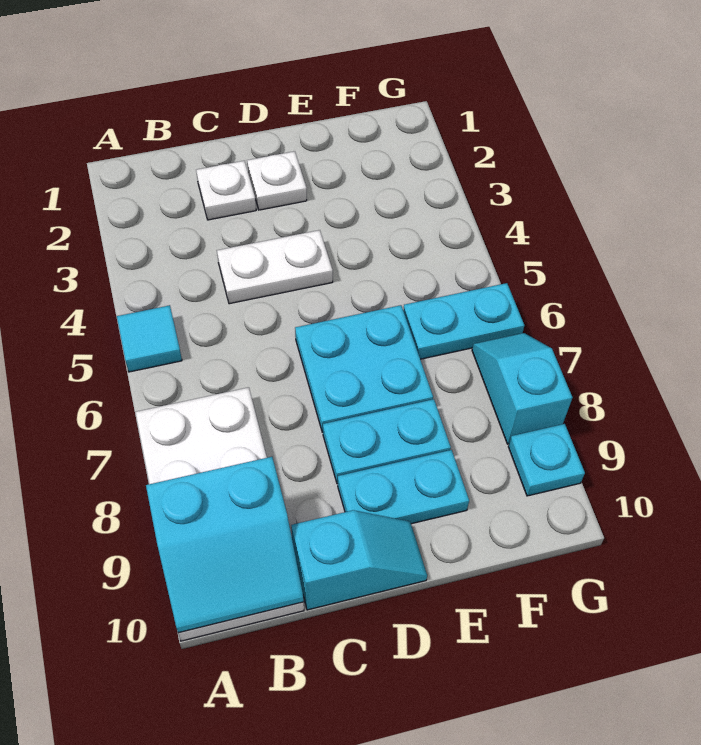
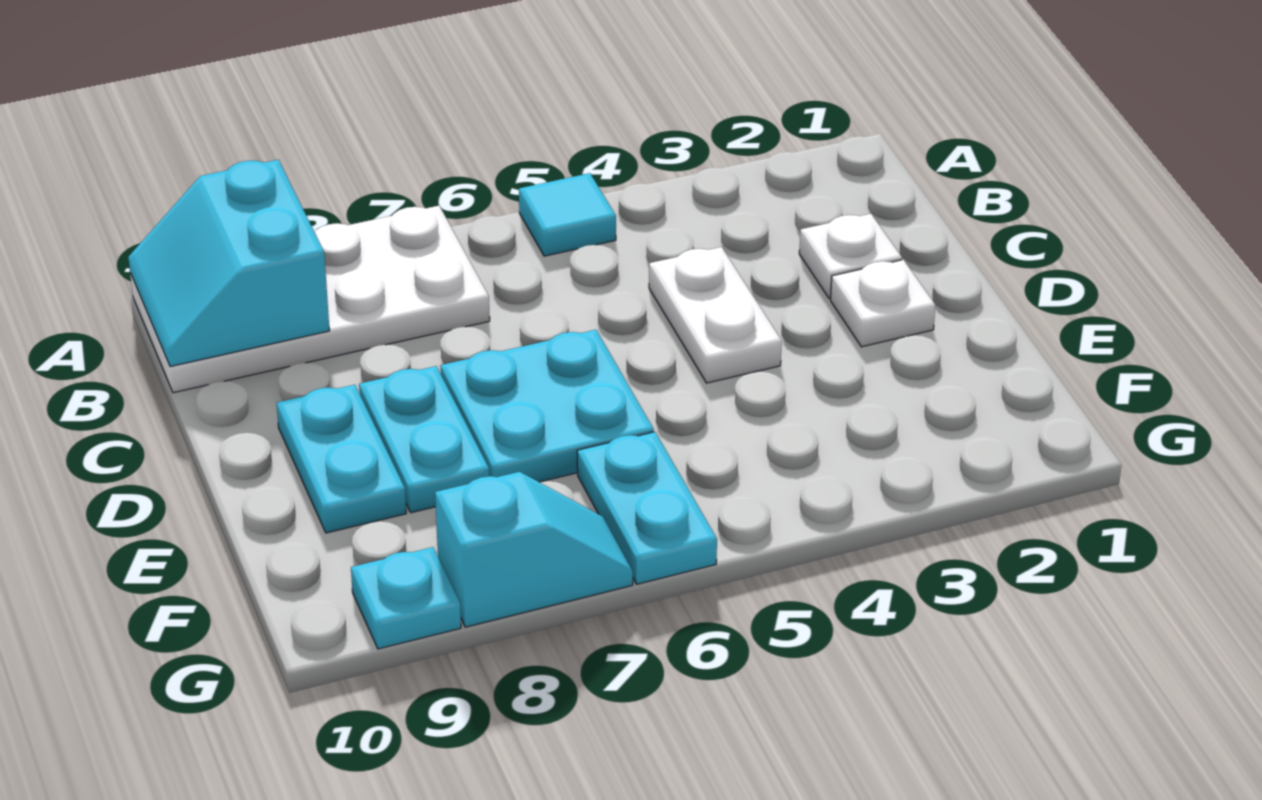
cyan 1x2 slope [291,510,427,610] -> none

